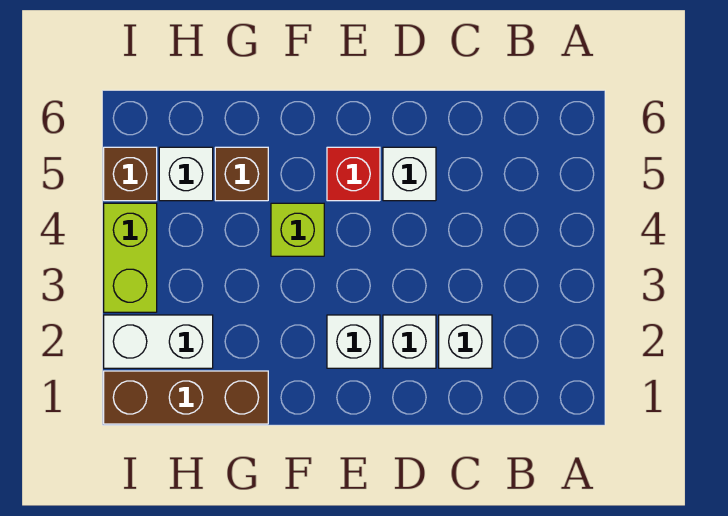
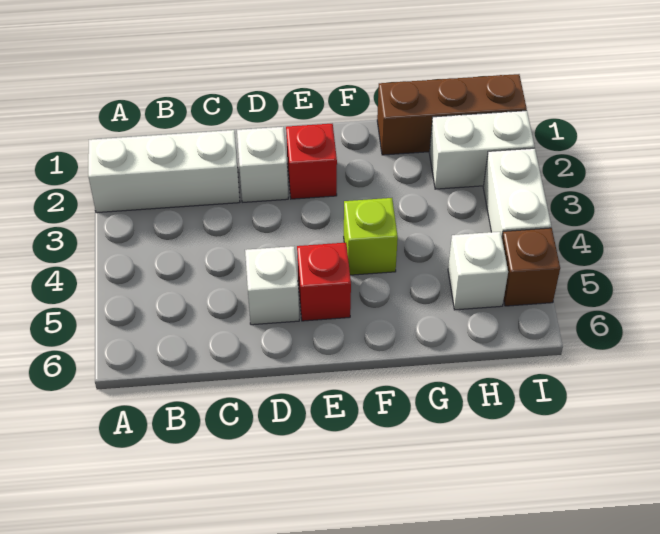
white 1x1 brick [439,315,492,368] -> white 1x3 brick [88,130,240,213]
white 1x1 brick [327,315,380,368] -> red 1x1 brick [286,124,337,199]
brown 1x1 brick [215,147,268,201] -> none
lime 1x2 brick [104,203,157,312] -> white 1x2 brick [483,148,551,236]

